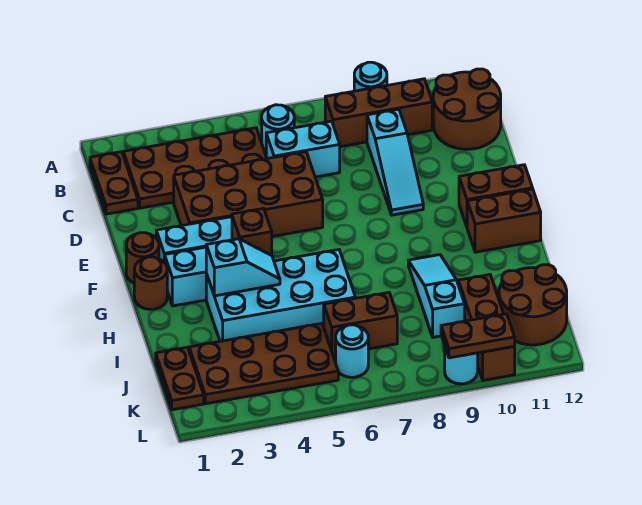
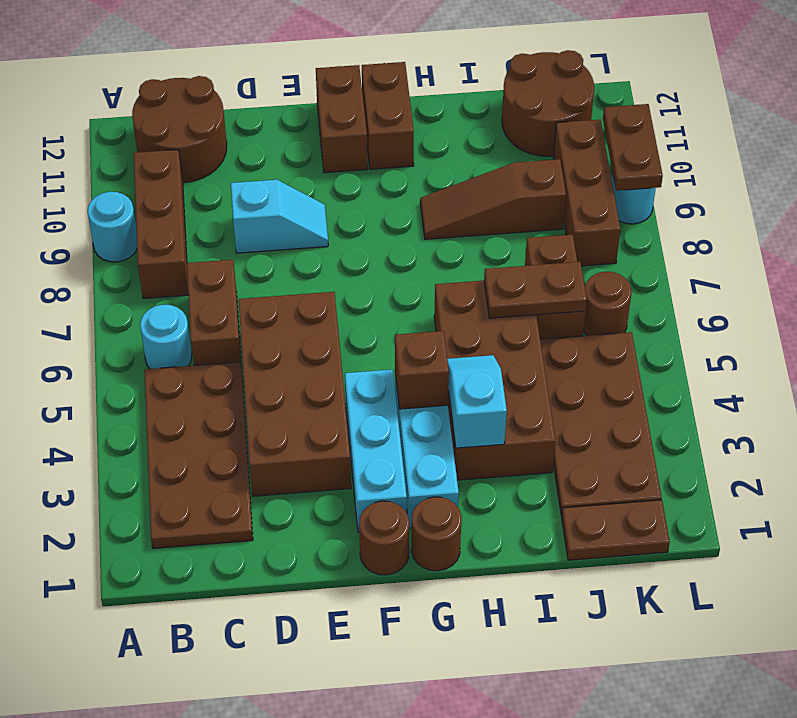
brown 1x2 plate [90,152,138,214] -> brown 1x2 plate moved to [484,262,587,318]
cyan 1x2 brick [266,121,340,177] -> brown 1x2 brick [187,260,241,366]
cyan 1x3 slope [367,109,423,215] -> cyan 1x2 slope [231,180,328,253]
cyan 2x4 brick [206,250,355,341] -> brown 2x4 brick [434,281,556,480]
cyan 1x3 slope [408,255,465,337] -> brown 1x3 slope [420,159,566,239]
brown 1x3 brick [458,275,515,380] -> brown 1x3 brick turned to [553,120,620,266]
cyan 1x1 round brick [336,325,368,377] -> brown 1x1 round brick [583,272,631,336]

